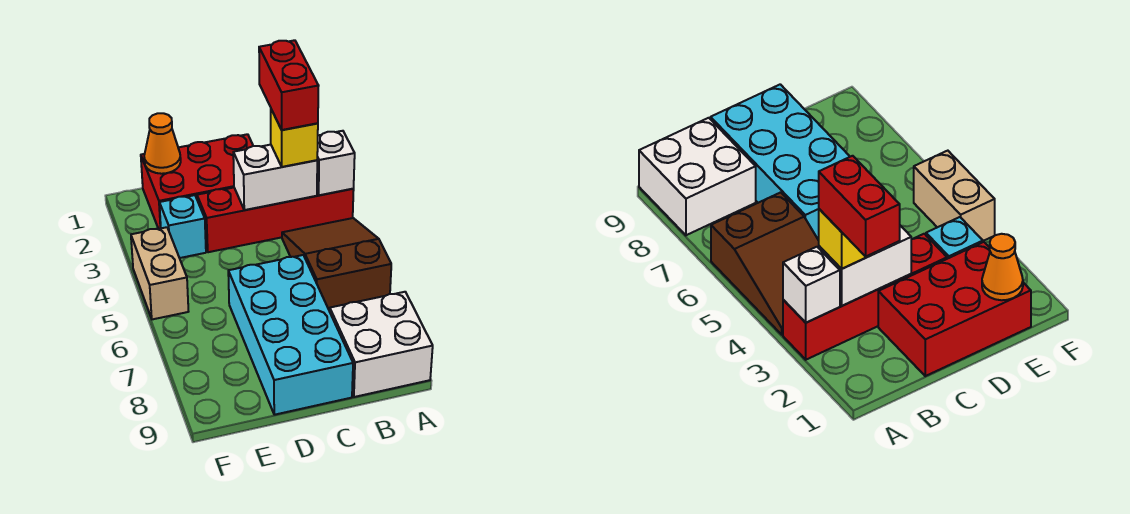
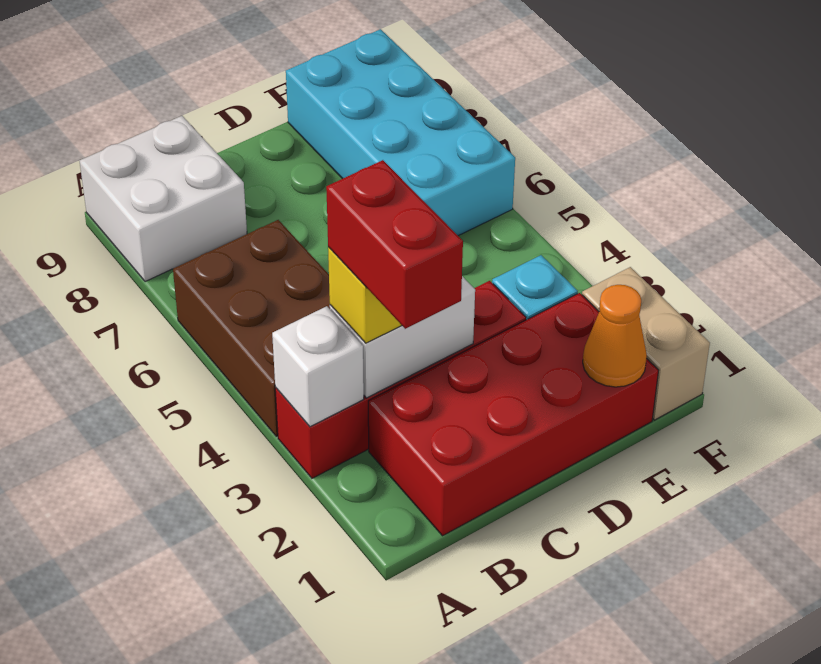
brown 2x3 slope [282,218,391,311] -> brown 2x3 brick [173,220,330,437]
red 2x3 brick [141,134,253,229] -> red 2x4 brick [368,293,659,536]
cyan 2x4 brick [228,255,353,415] -> cyan 2x4 brick moved to [286,29,515,236]
tan 1x2 brick [131,227,189,319] -> tan 1x2 brick moved to [582,267,710,420]

